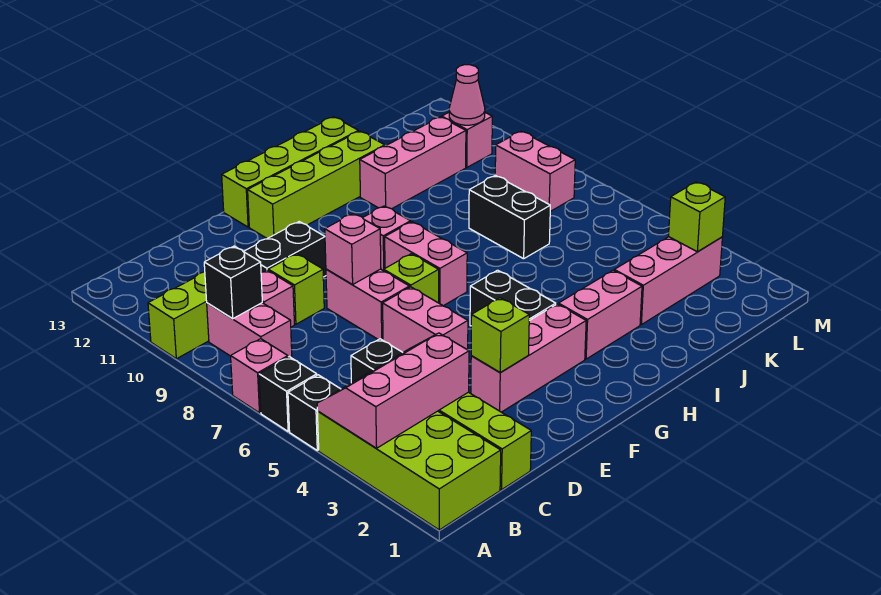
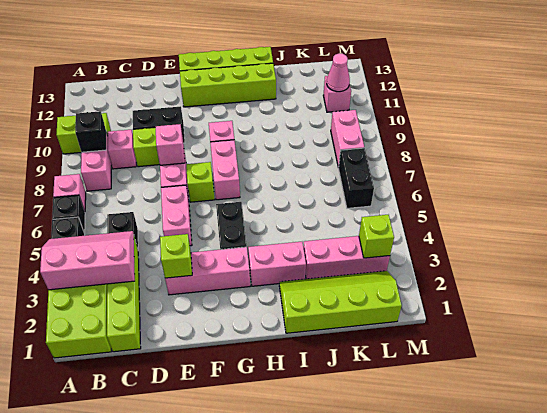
none -> lime 2x4 slope [279,271,402,333]
pink 1x3 brick [360,117,466,209] -> none
black 1x2 brick [469,175,550,259] -> black 1x2 brick moved to [339,148,374,208]

